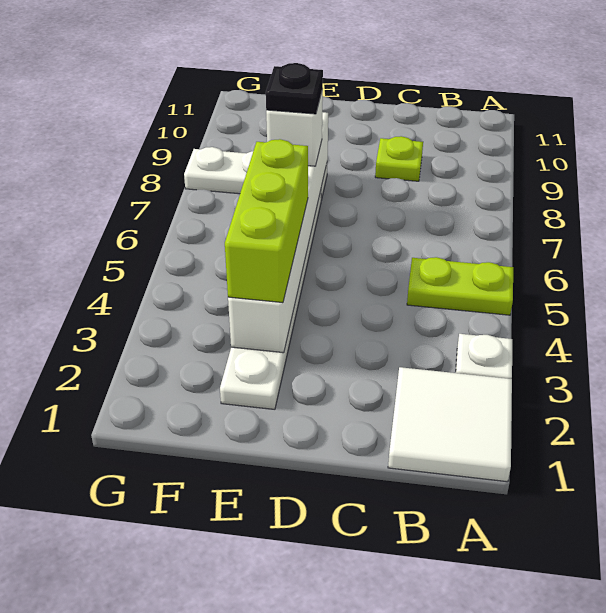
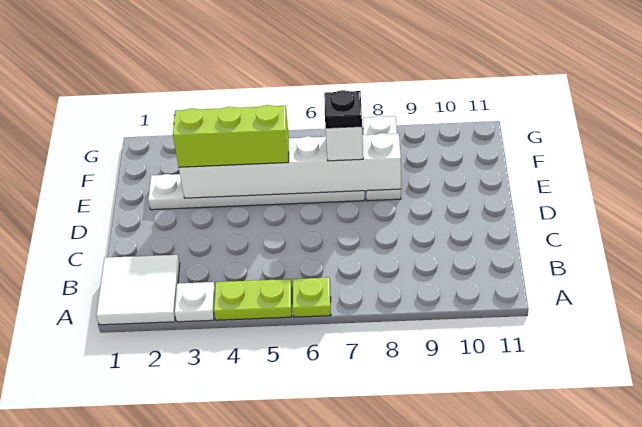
lime 1x2 plate [407,257,513,315] -> lime 1x2 plate turned to [214,279,292,320]
lime 1x1 plate [375,136,423,181] -> lime 1x1 plate moved to [293,277,331,317]

